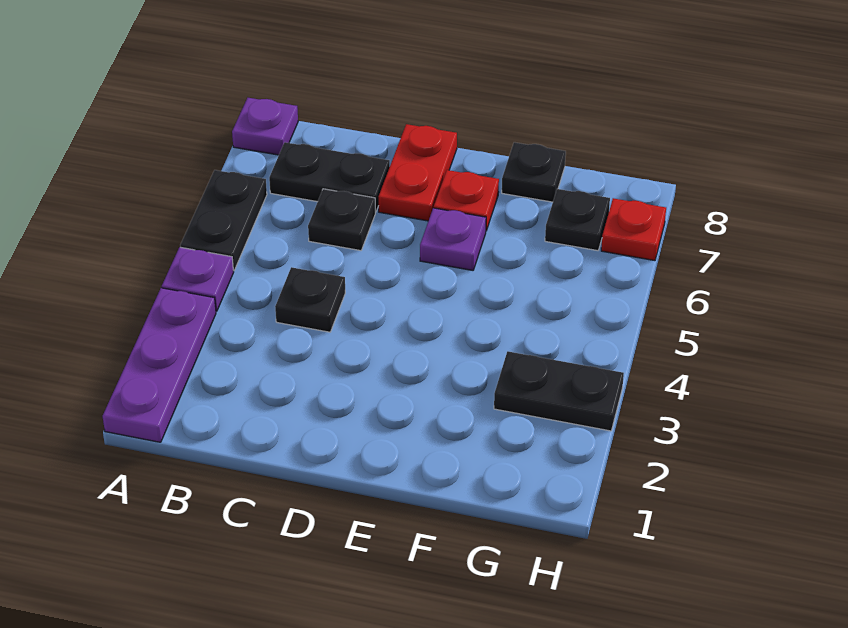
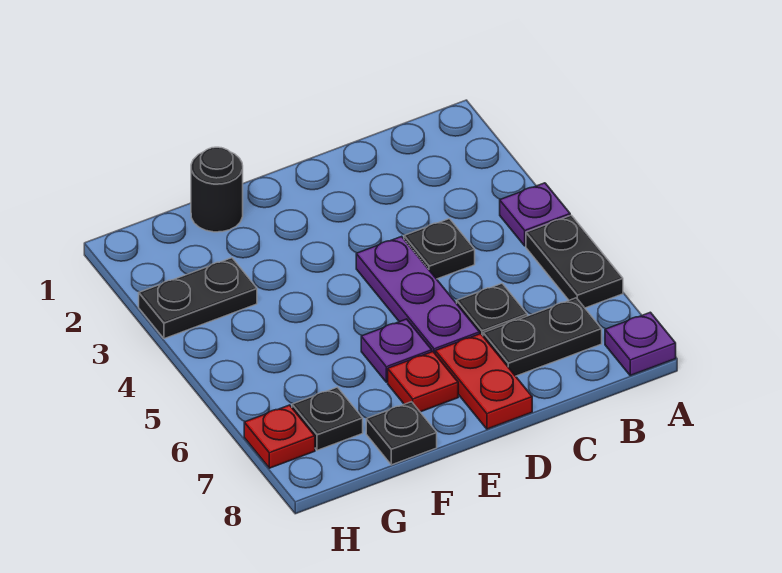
purple 1x3 plate [103,288,216,442] -> purple 1x3 plate moved to [356,236,480,353]
none -> black 1x1 round brick [191,147,243,232]

